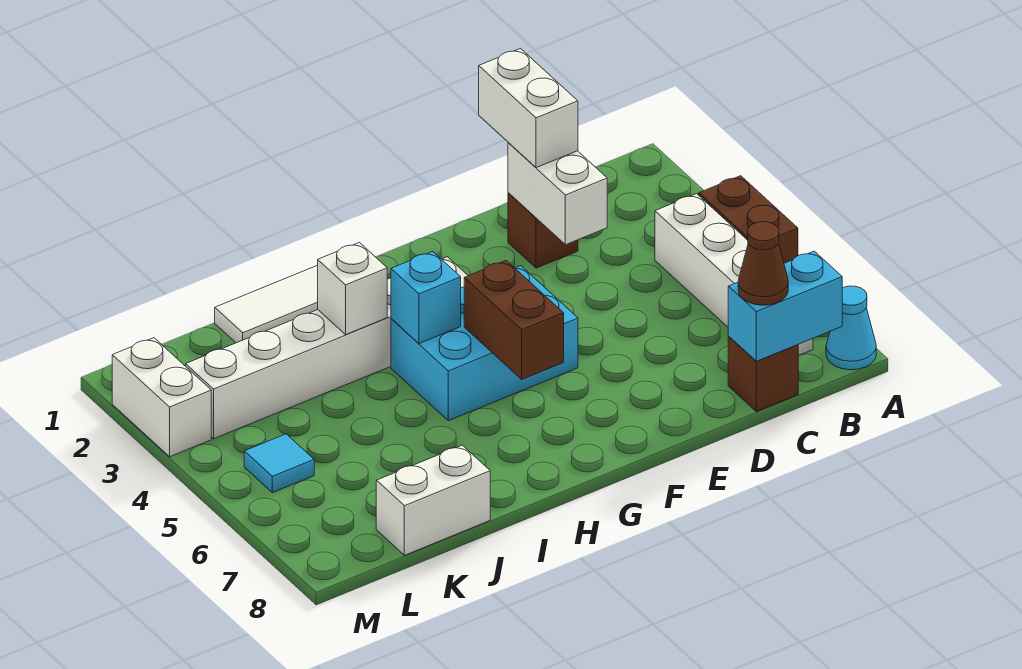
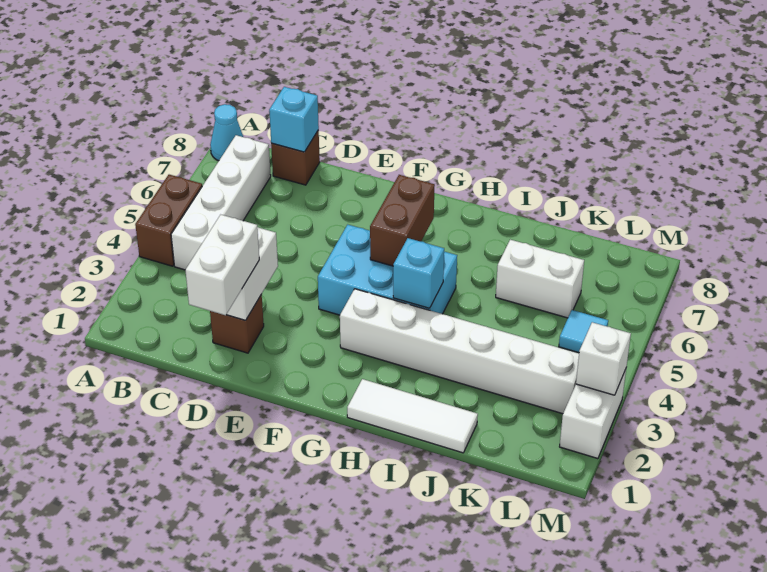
cyan 1x2 brick [728,251,842,361] -> cyan 1x1 brick [269,87,319,152]
brown 1x1 cone [738,222,788,305] -> none
white 1x1 brick [318,242,387,335] -> white 1x1 brick moved to [576,322,631,395]
white 1x2 brick [376,445,490,555] -> white 1x2 brick moved to [496,240,584,318]

